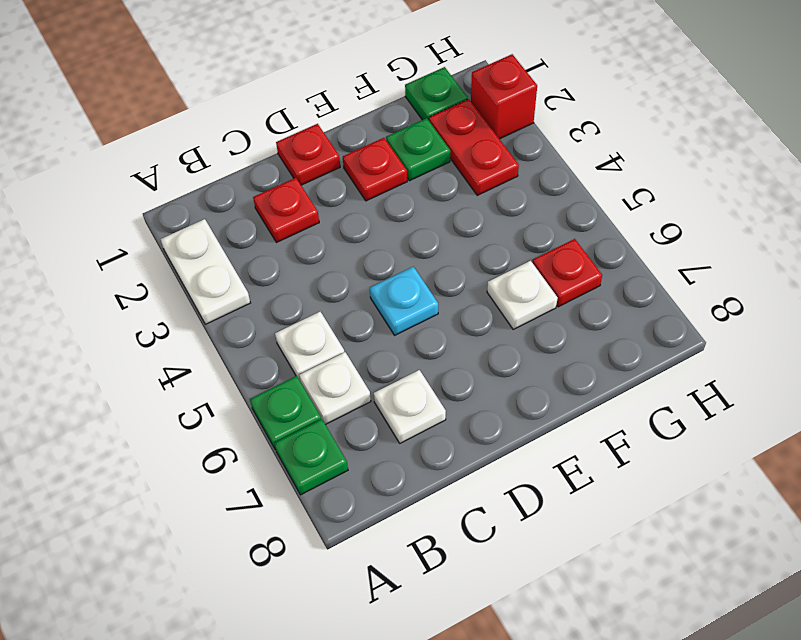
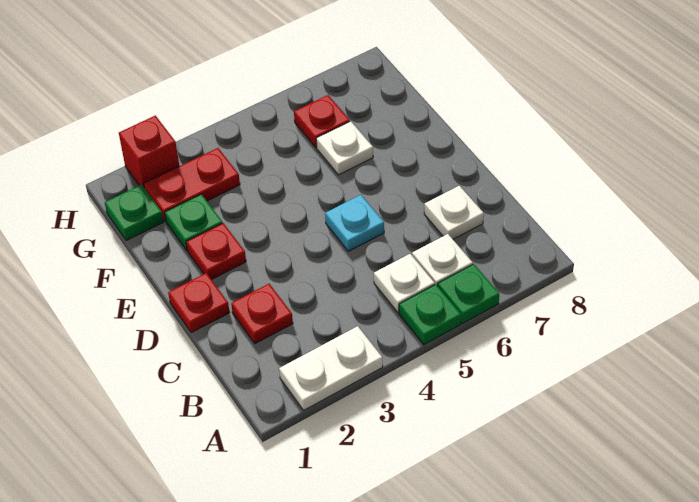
green 1x1 plate [274,419,348,495] -> green 1x1 plate moved to [399,284,461,345]

